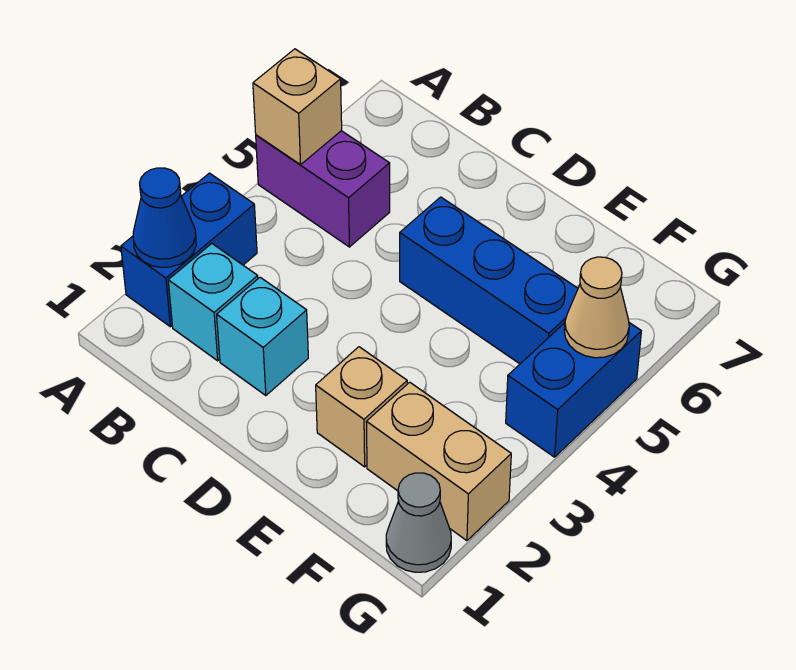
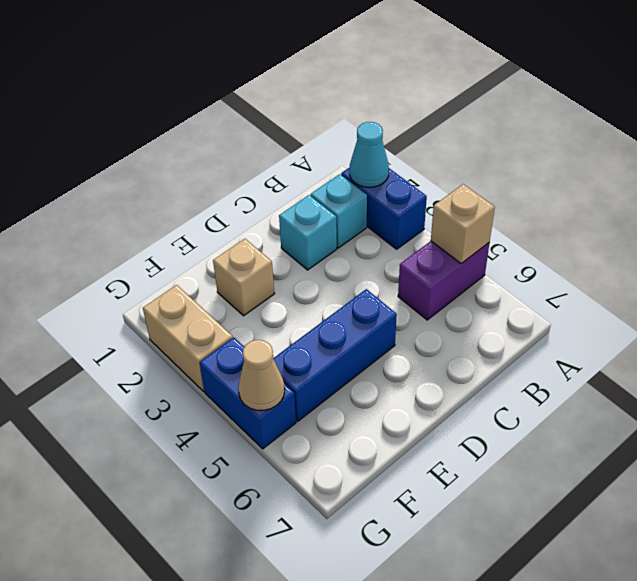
blue 1x1 cone [133,168,196,267] -> cyan 1x1 cone [350,122,389,187]
tan 1x2 brick [366,382,511,541] -> tan 1x2 brick turned to [143,285,233,391]
grey 1x1 cone [386,473,451,572] -> none

